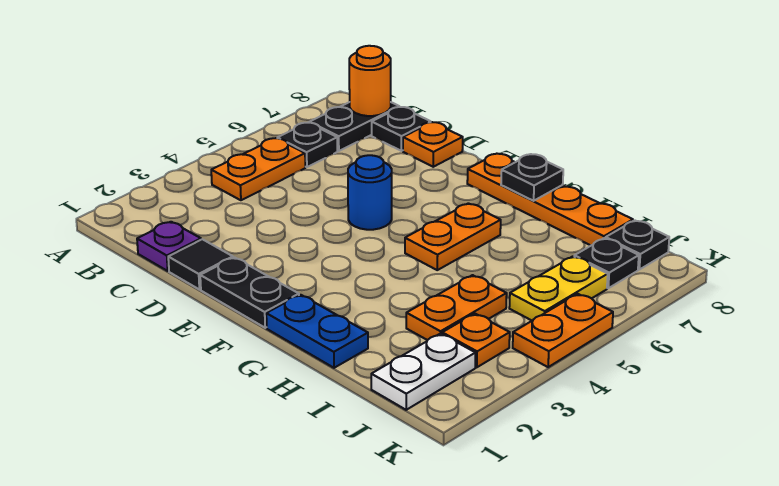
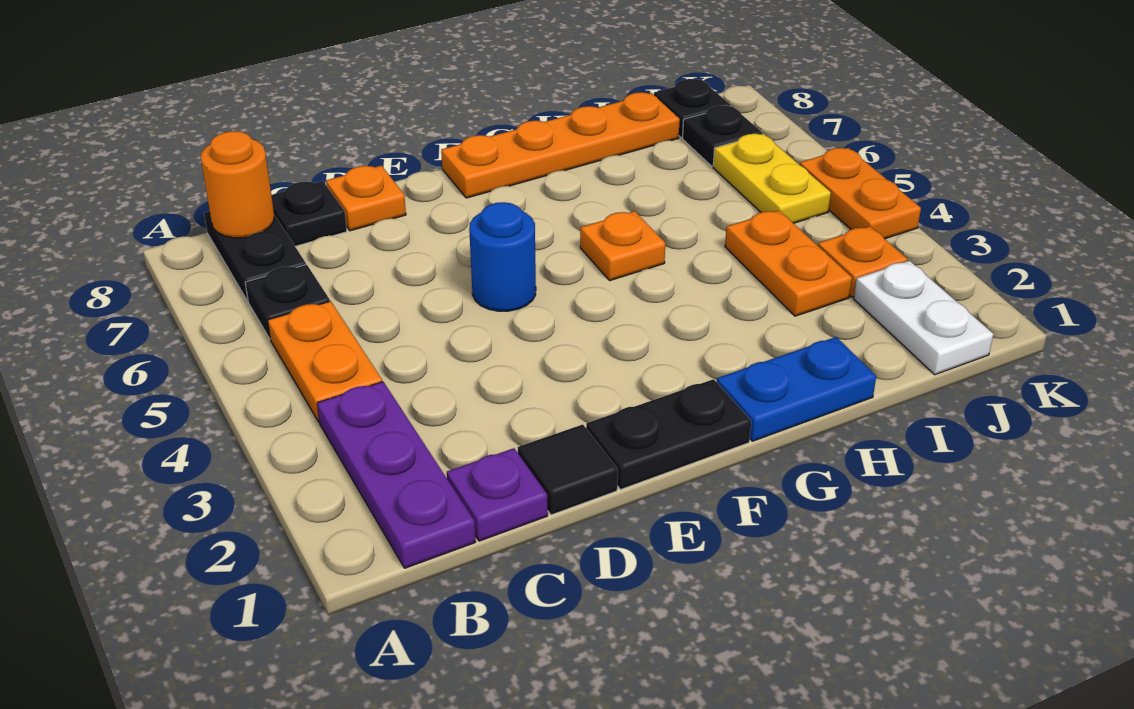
none -> purple 1x3 plate [317,382,475,568]
orange 1x2 plate [405,203,501,270] -> orange 1x1 plate [580,211,665,281]
black 1x1 plate [501,154,563,201] -> none

